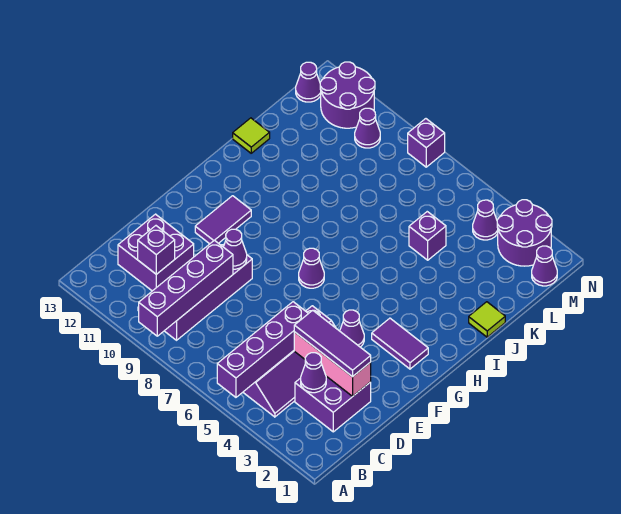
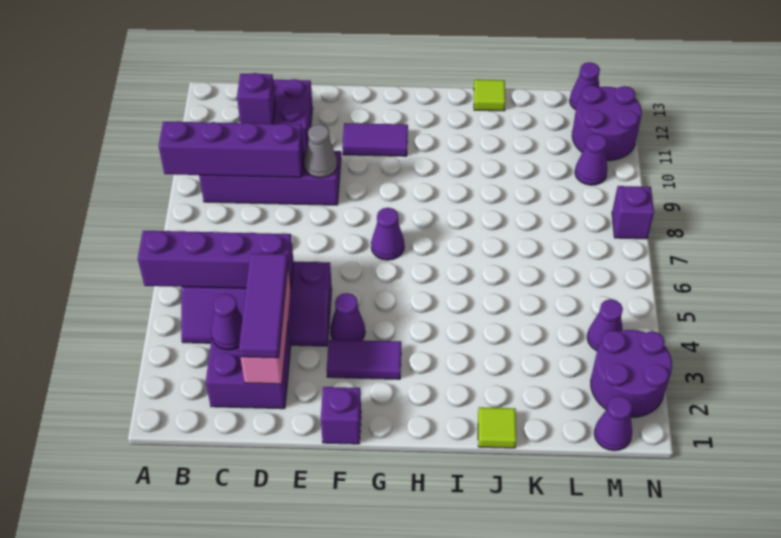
purple 1x1 cone [224,229,247,269] -> grey 1x1 cone [304,124,337,178]
purple 1x2 tile [372,318,428,369] -> purple 1x2 tile turned to [327,340,401,379]
purple 1x1 brick [409,212,446,260] -> purple 1x1 brick moved to [321,387,361,444]

